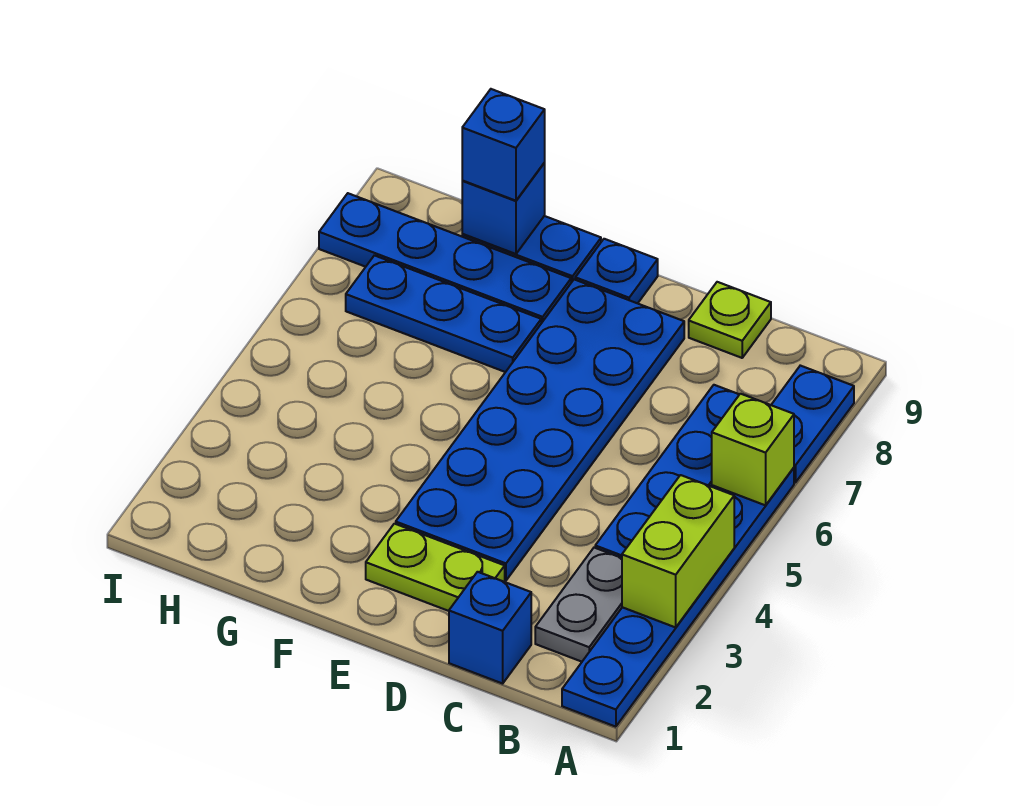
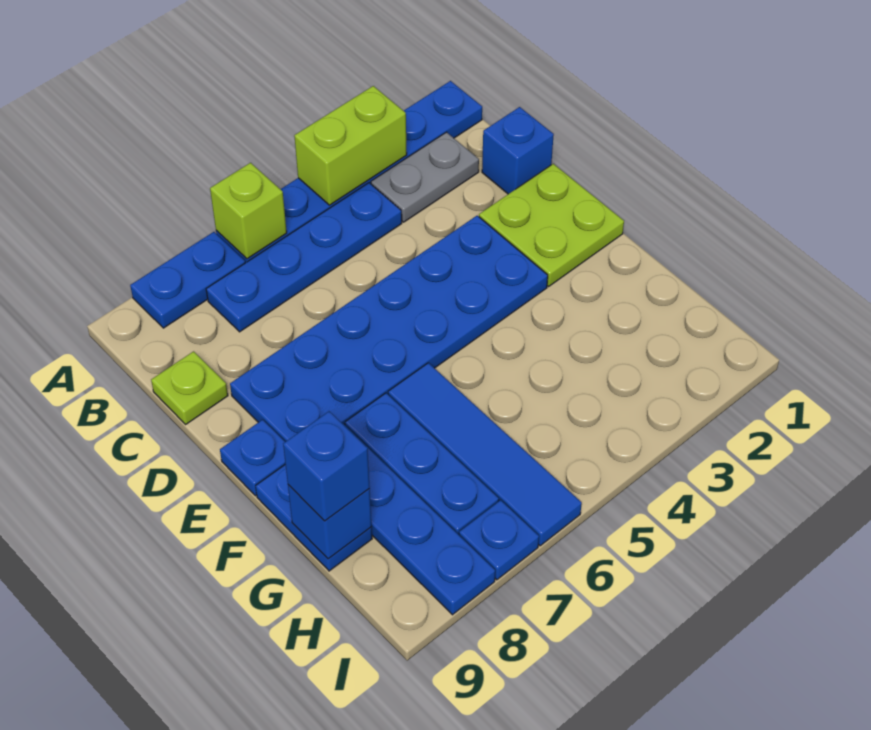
lime 1x2 plate [366,524,505,611] -> lime 2x2 plate [479,164,624,286]
none -> blue 1x4 tile [388,363,582,546]
none -> blue 1x1 plate [459,500,539,580]

